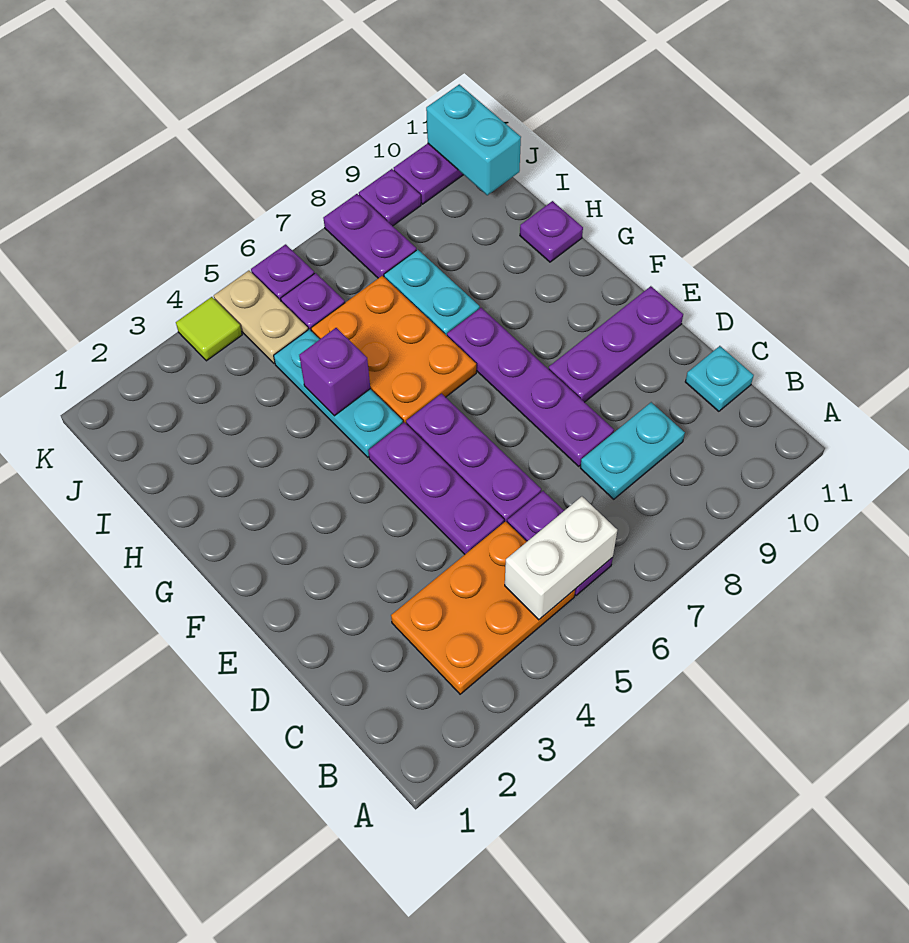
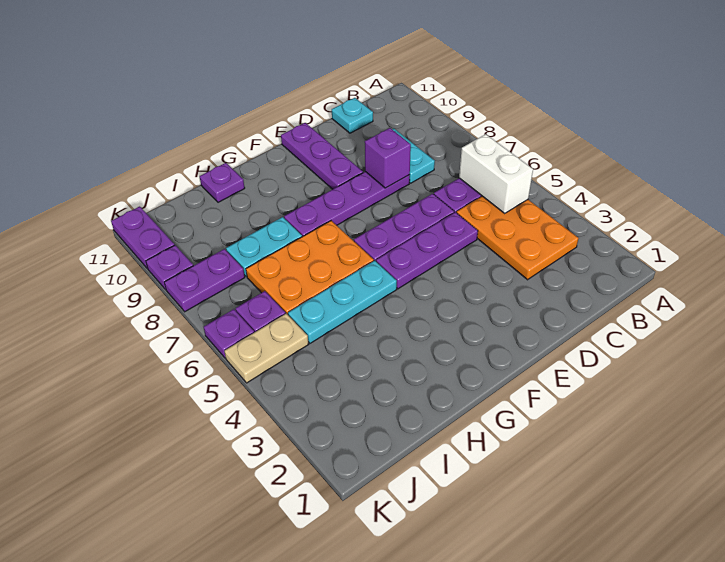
purple 1x1 brick [299,328,370,416] -> purple 1x1 brick moved to [365,128,411,188]
cyan 1x2 brick [426,84,521,195] -> none
lime 1x1 tile [176,297,242,361] -> none

